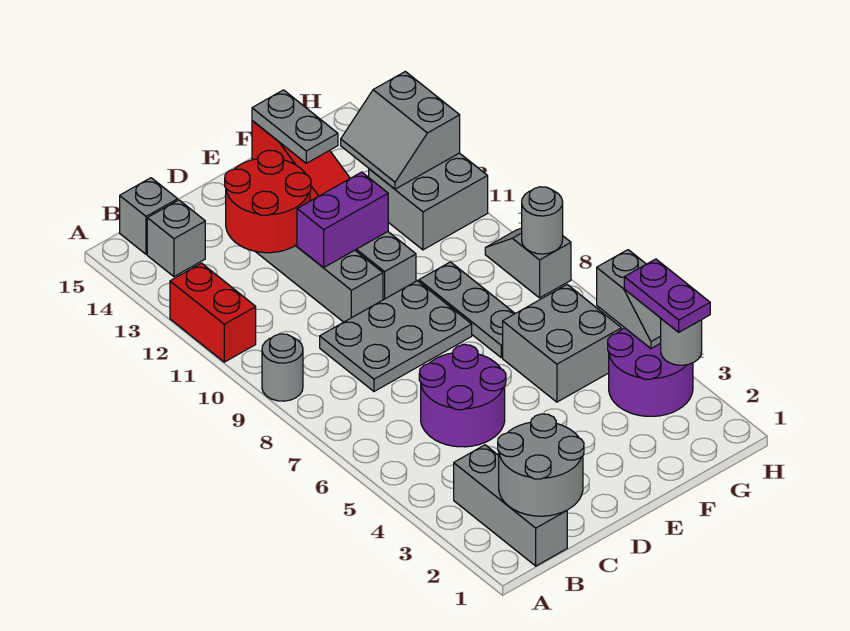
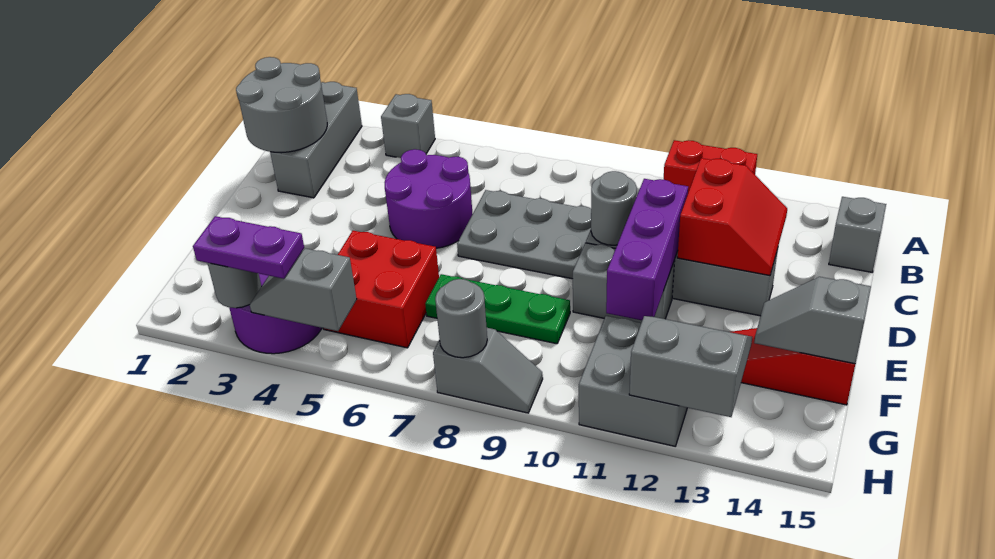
grey 1x1 round brick [262,334,303,401] -> grey 1x1 round brick moved to [591,171,637,245]
grey 1x3 brick [454,445,567,566] -> grey 1x3 brick turned to [270,82,362,198]
grey 1x1 brick [147,200,205,277] -> grey 1x1 brick moved to [381,94,435,158]
grey 2x3 plate [320,281,472,391] -> grey 2x3 plate turned to [457,190,591,279]
red 2x2 round brick [225,150,311,253] -> red 2x2 slope [677,158,787,276]
purple 1x2 brick [297,172,388,268] -> purple 1x3 brick [606,179,688,320]
grey 2x2 brick [503,285,621,402] -> red 2x2 brick [323,231,439,348]
grey 1x3 plate [419,262,515,357] -> green 1x3 plate [425,274,570,344]
grey 1x2 plate [252,90,338,163] -> grey 1x2 slope [754,277,871,364]

